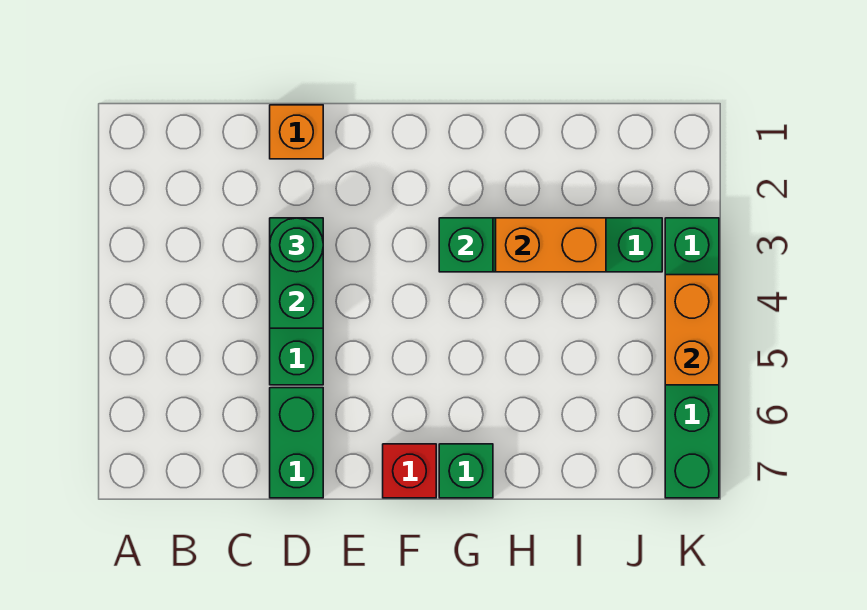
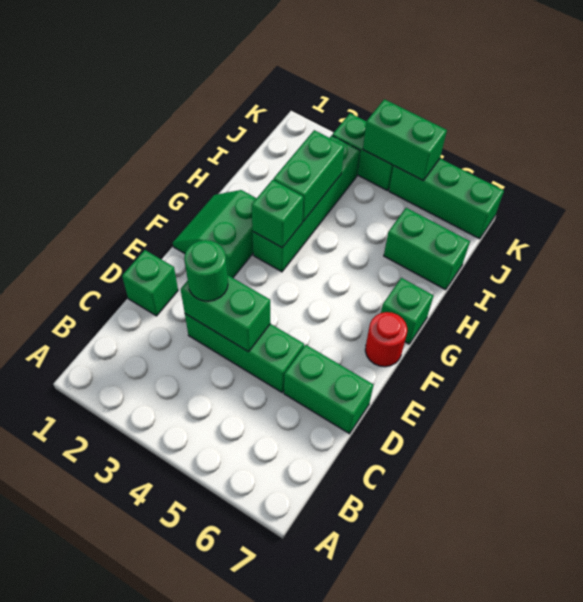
orange 1x1 brick [270,105,323,159] -> green 1x1 brick [122,250,178,316]
none -> green 2x2 slope [173,190,257,278]
red 1x1 brick [383,444,436,498] -> red 1x1 round brick [365,312,407,367]
orange 1x2 brick [496,218,606,272] -> green 1x2 brick [273,130,344,221]
none -> green 1x2 brick [384,208,470,290]
orange 1x2 brick [665,275,719,385] -> green 1x2 brick [363,99,447,181]

